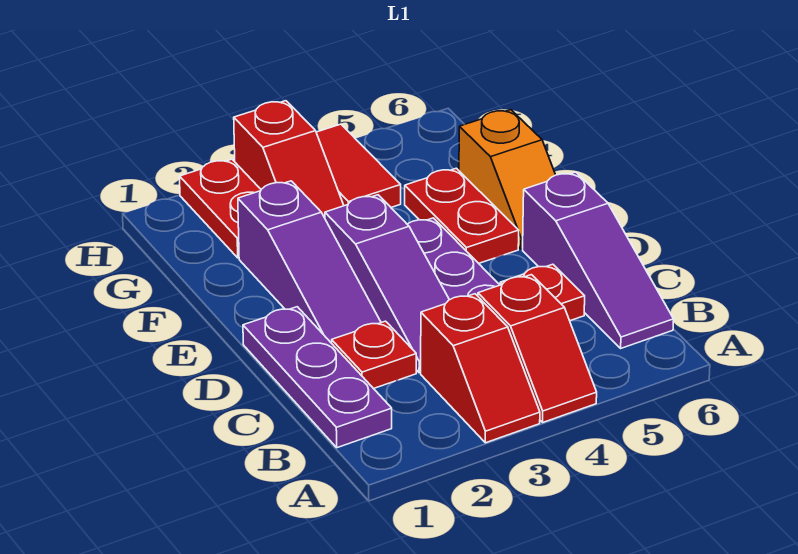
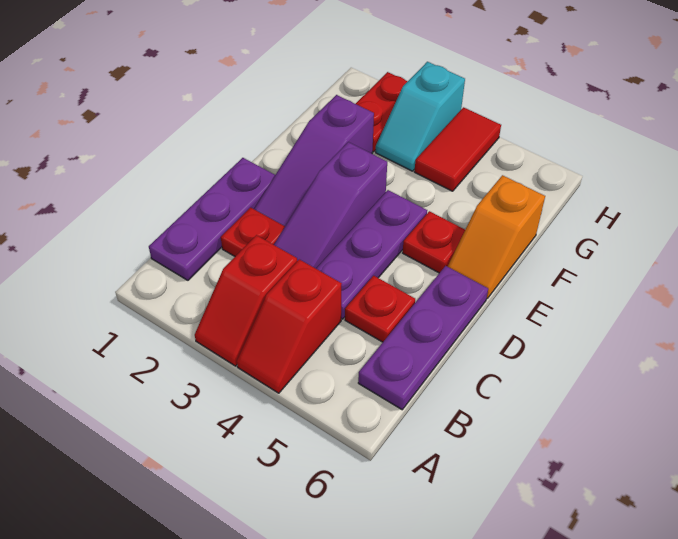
purple 1x3 slope [523,172,674,348] -> purple 1x3 plate [358,266,488,410]
red 1x2 plate [405,168,519,263] -> red 1x1 plate [403,211,465,273]
red 1x2 slope [234,101,344,218] -> cyan 1x2 slope [376,62,465,171]

